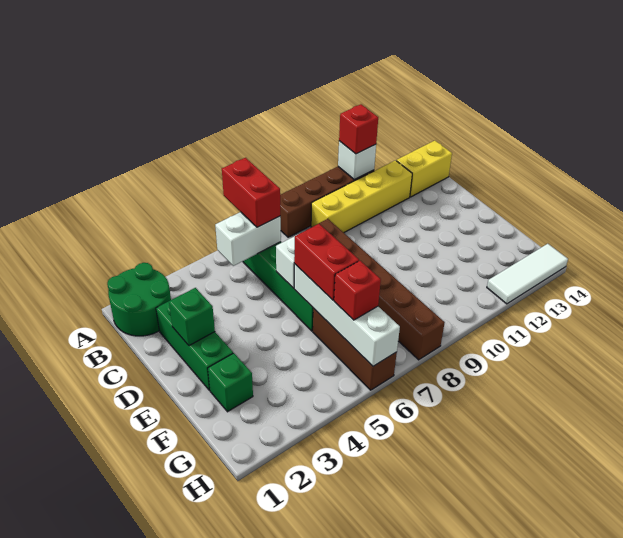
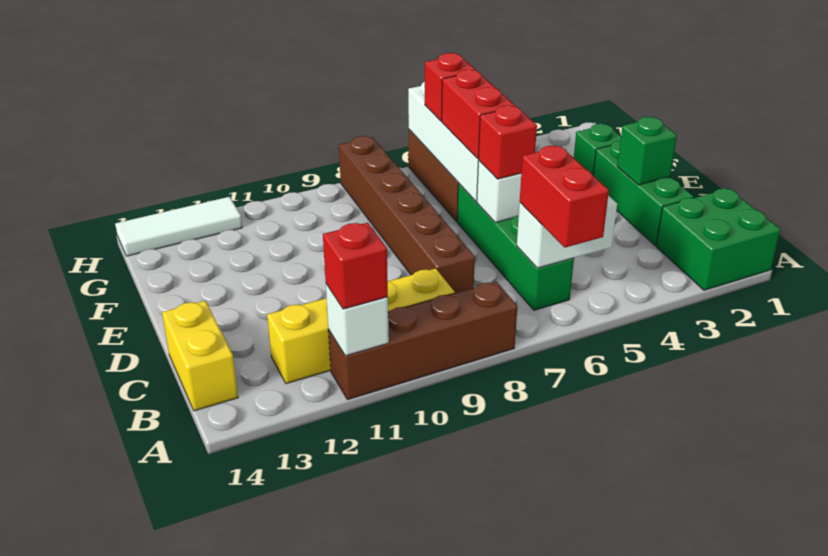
green 2x2 round brick [107,263,171,336] -> green 2x2 brick [656,188,780,290]
yellow 1x2 brick [396,141,452,197] -> yellow 1x2 brick turned to [162,301,238,411]
none -> red 1x1 brick [478,105,537,179]

